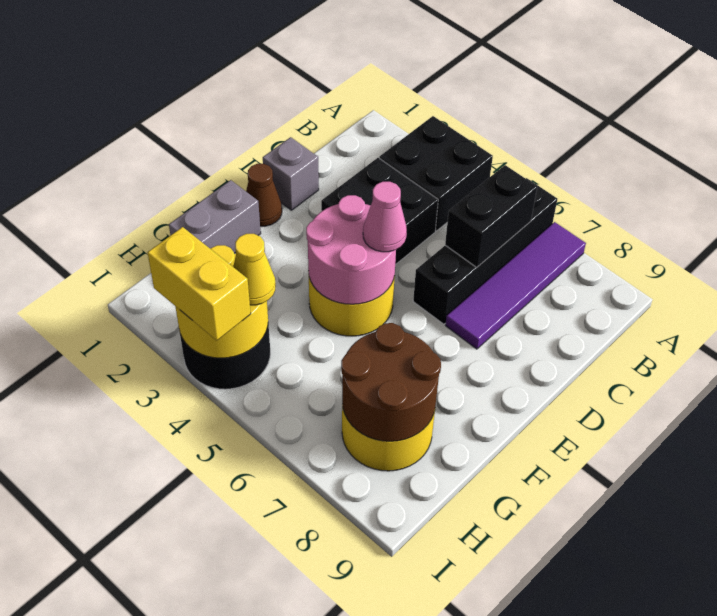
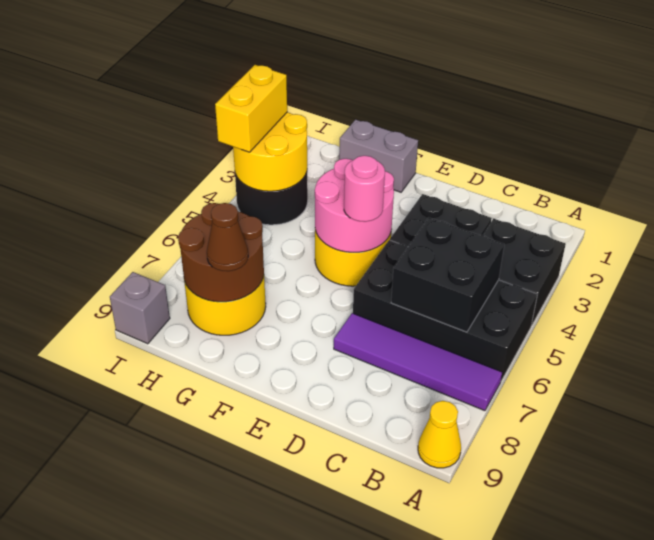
black 1x4 brick [413,178,557,324] -> black 2x4 brick [353,240,537,381]
black 1x2 brick [445,165,537,267] -> black 2x2 brick [391,218,504,332]
grey 1x1 brick [263,137,319,210] -> grey 1x1 brick moved to [110,272,170,344]
brown 1x1 cone [246,164,282,226] -> brown 1x1 cone moved to [207,203,248,271]
pink 1x1 cone [363,182,407,252] -> pink 1x1 round brick [344,156,385,222]
yellow 1x1 cone [233,234,276,305] -> yellow 1x1 cone moved to [418,401,461,468]

